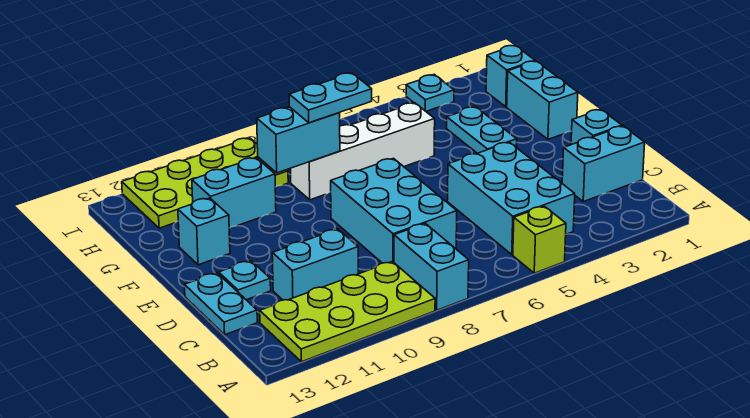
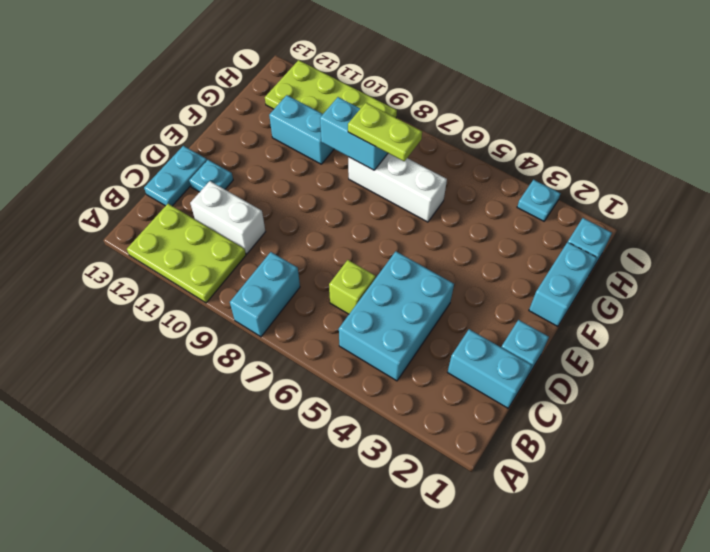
lime 1x1 brick [513,206,566,273] -> lime 1x1 brick moved to [329,260,376,314]
lime 2x4 plate [260,261,435,362] -> lime 2x3 plate [127,204,246,303]
cyan 2x3 brick [331,158,457,263] -> none
cyan 1x2 brick [272,229,358,300] -> white 1x2 brick [190,181,265,254]
cyan 1x2 plate [447,107,517,153] -> none
cyan 1x1 brick [178,198,230,265] -> none
white 1x4 brick [290,103,435,200] -> white 1x3 brick [348,153,447,222]
cyan 1x2 plate [289,73,372,123] -> lime 1x2 plate [348,103,422,161]

